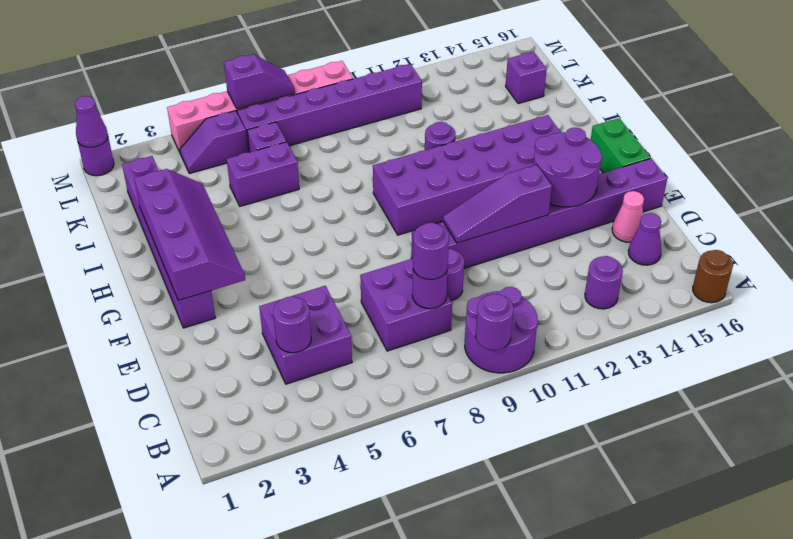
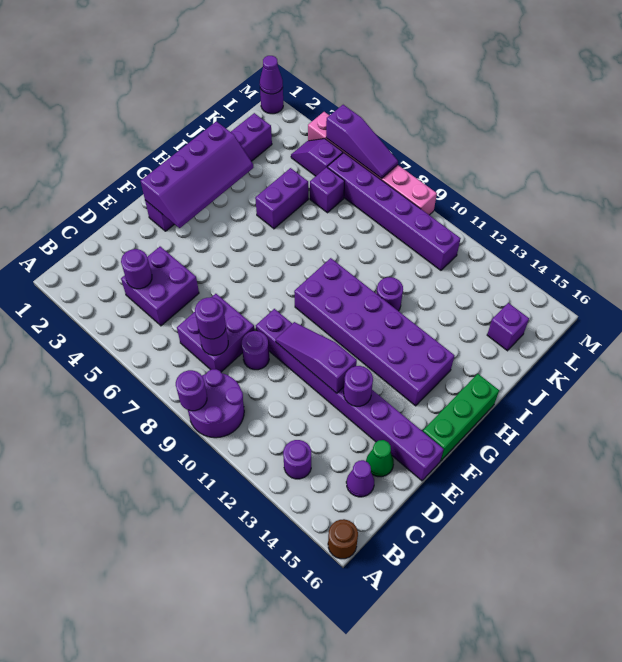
pink 1x1 cone [612,191,644,242] -> green 1x1 cone [366,440,394,477]
purple 2x2 round brick [533,128,602,207] -> purple 1x1 round brick [344,366,373,406]
green 1x2 brick [591,118,651,173] -> green 1x3 brick [423,374,499,461]
purple 1x2 brick [227,142,299,206] -> purple 1x2 brick turned to [255,168,308,229]
purple 1x2 slope [224,54,295,109] -> purple 1x3 slope [326,105,398,179]

